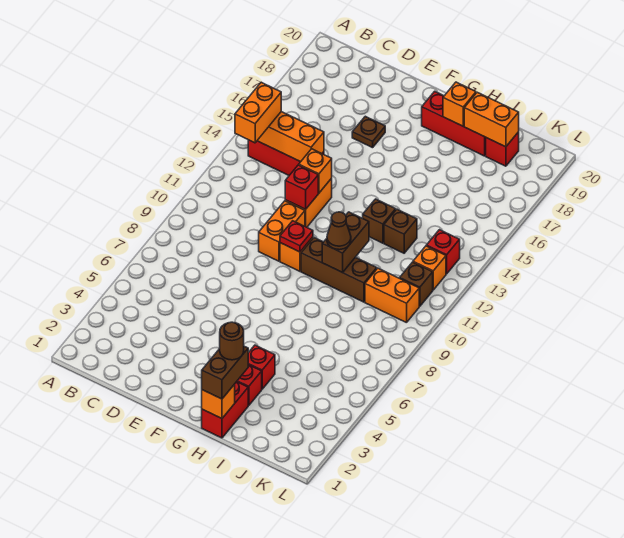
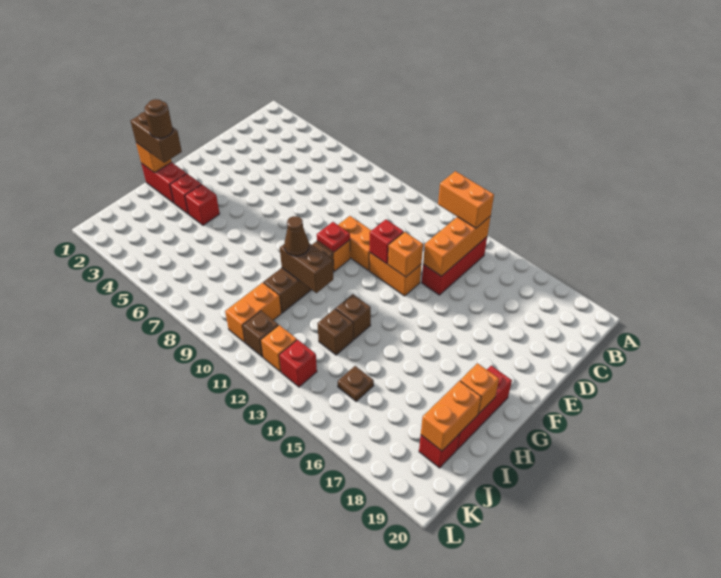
brown 1x1 plate [352,116,385,148] -> brown 1x1 plate moved to [338,366,374,401]

